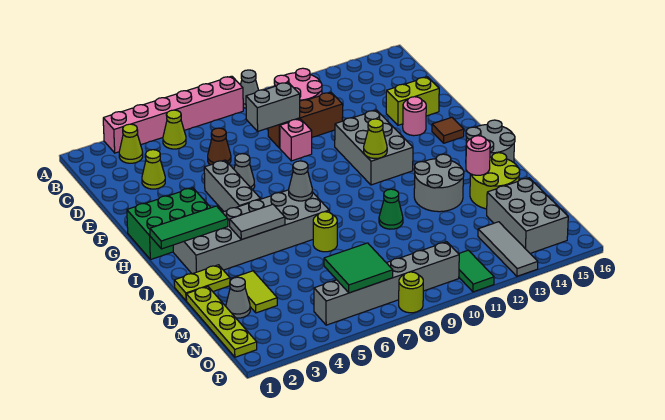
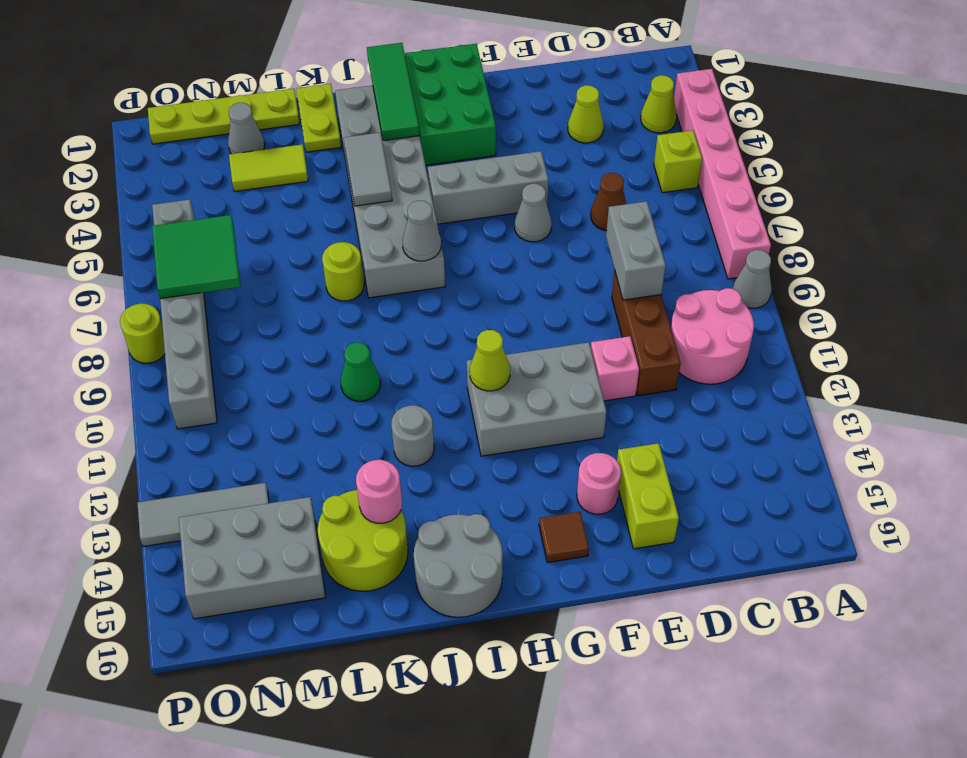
lime 1x1 cone [163,110,186,149] -> lime 1x1 brick [654,130,702,193]
pink 1x1 brick [280,119,312,161] -> pink 1x1 brick moved to [591,336,639,401]
grey 2x2 round brick [414,154,464,212] -> grey 1x1 round brick [391,405,434,466]
green 1x2 tile [459,250,494,292] -> none

